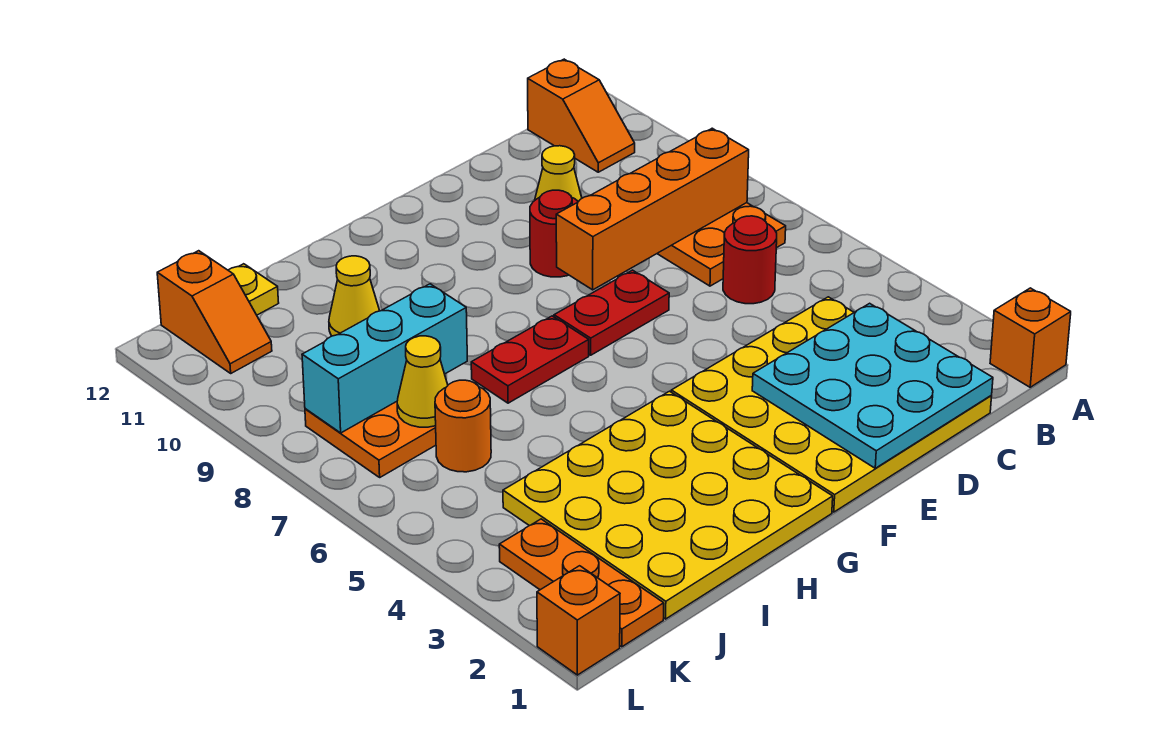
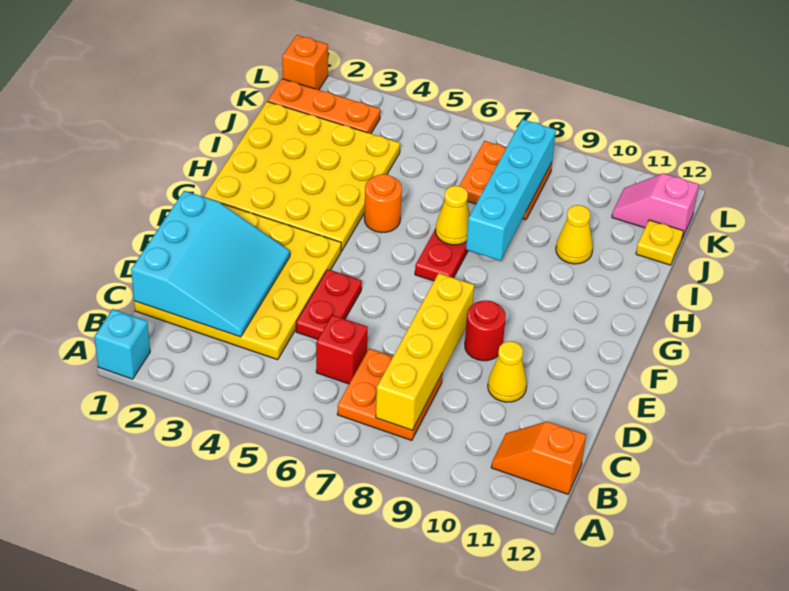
orange 1x1 brick [990,288,1071,387] -> cyan 1x1 brick [94,309,150,379]
orange 1x4 brick [556,128,749,290] -> yellow 1x4 brick [376,273,474,430]
cyan 3x3 plate [752,303,993,468] -> cyan 3x3 slope [131,191,290,337]
red 1x1 round brick [723,216,777,304] -> red 1x1 brick [316,315,368,384]
red 1x2 plate [554,270,669,355] -> red 1x2 plate moved to [296,269,362,340]
cyan 1x3 brick [302,284,467,433] -> cyan 1x4 brick [466,119,556,261]
orange 1x1 round brick [435,380,491,472] -> orange 1x1 round brick moved to [364,174,402,233]
yellow 1x1 cone [397,336,448,427] -> yellow 1x1 cone moved to [436,186,470,245]
orange 1x2 slope [157,251,272,373] -> pink 1x2 slope [612,173,699,239]

